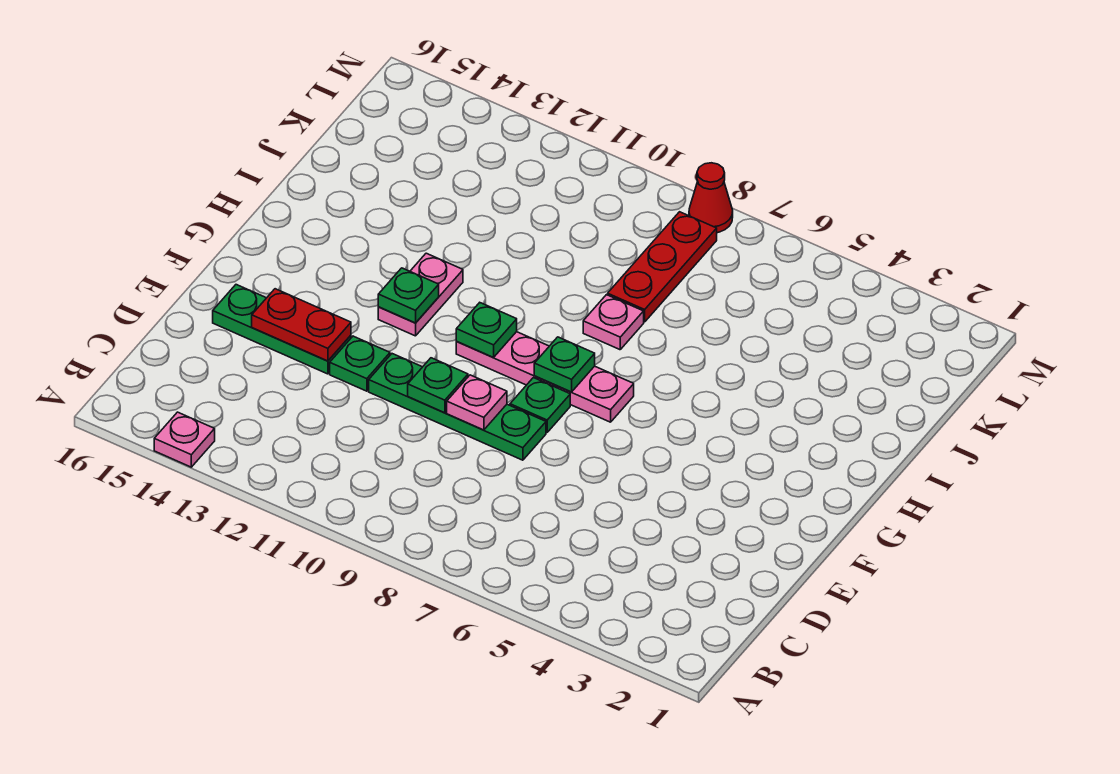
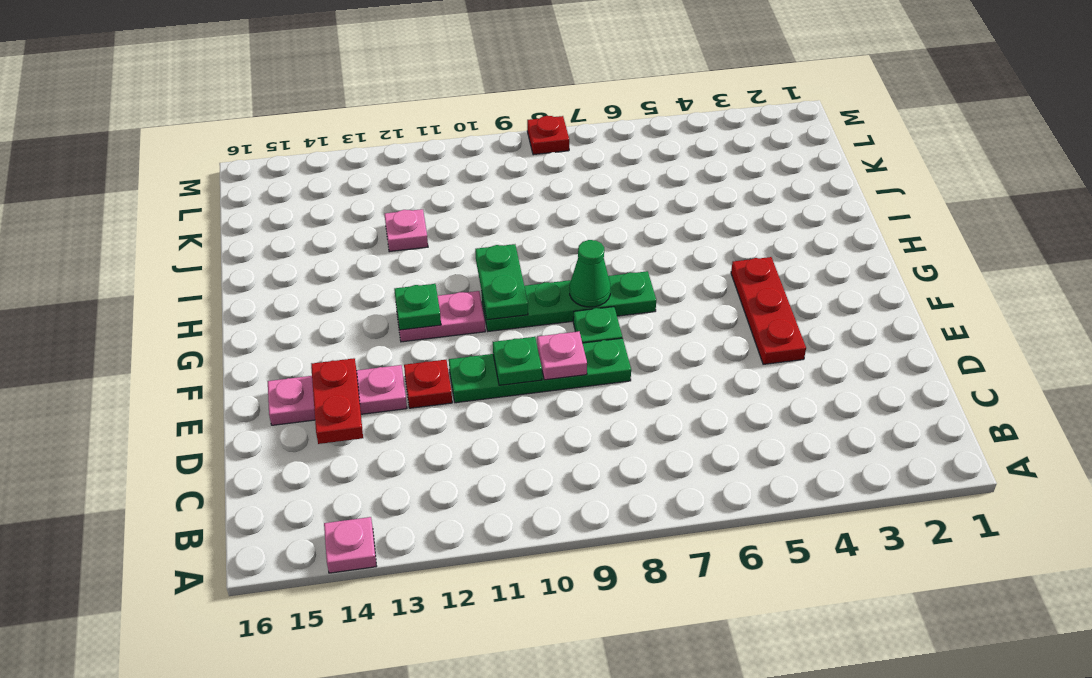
green 1x1 plate [330,336,390,391] -> red 1x1 plate [404,360,452,408]
green 1x3 plate [213,285,351,374] -> pink 1x3 plate [268,365,407,425]
red 1x2 plate [252,289,351,361] -> red 1x2 plate turned to [311,358,363,444]
pink 1x4 plate [456,332,634,422] -> green 1x4 plate [482,271,656,331]
green 1x1 plate [534,337,595,392] -> green 1x1 cone [570,240,611,307]
green 1x1 plate [456,303,517,357] -> green 1x2 plate [475,244,528,320]
pink 1x2 plate [378,253,463,336] -> pink 1x2 plate turned to [397,291,485,342]
pink 1x1 plate [583,295,644,350] -> pink 1x1 plate moved to [384,209,428,252]
red 1x3 plate [608,212,717,322] -> red 1x3 plate moved to [731,257,806,364]
red 1x1 cone [689,163,733,233] -> red 1x1 plate [527,116,569,155]

